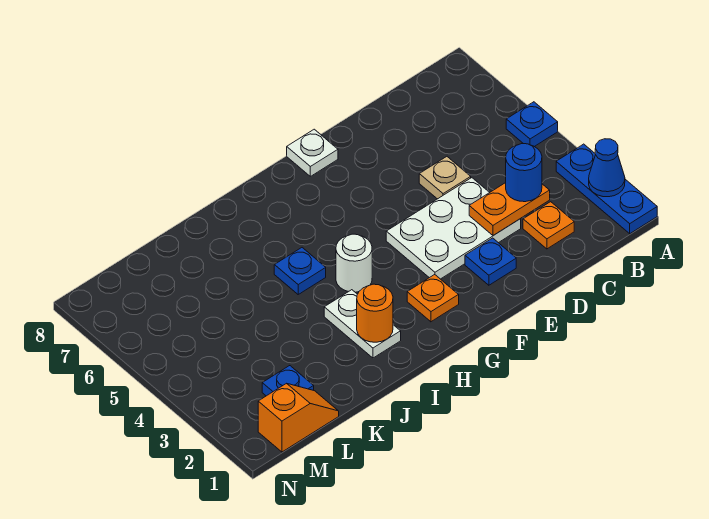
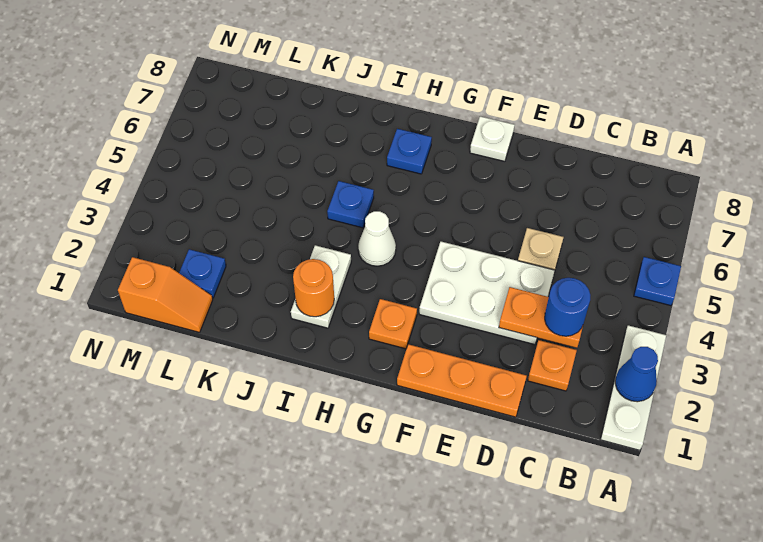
blue 1x3 plate [556,144,657,234] -> white 1x3 plate [600,325,666,450]
none -> orange 1x3 plate [397,344,527,417]
blue 1x1 plate [465,238,516,285] -> blue 1x1 plate moved to [387,129,432,174]
white 1x1 round brick [336,234,372,292] -> white 1x1 cone [358,211,396,266]

